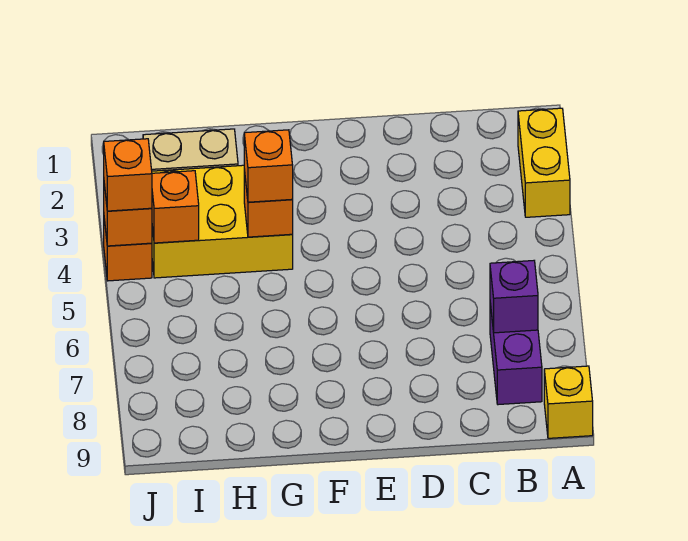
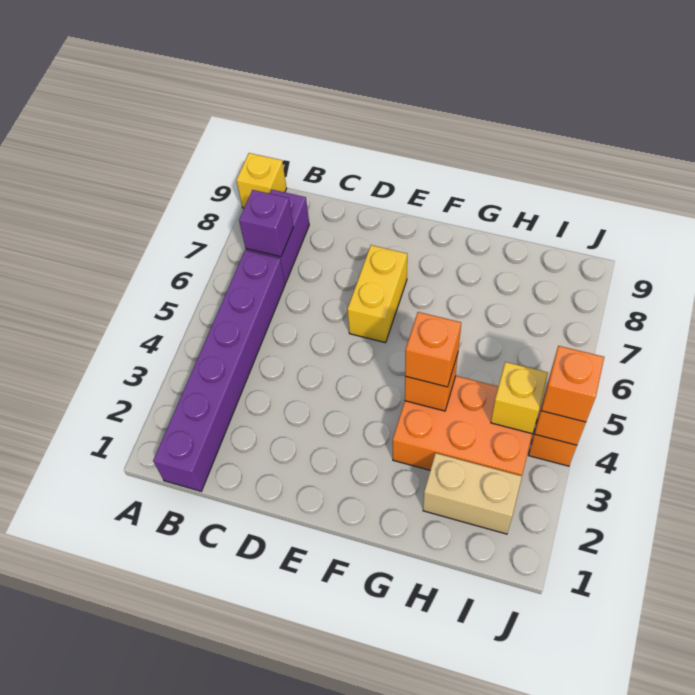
yellow 1x2 brick [518,108,570,217] -> yellow 1x2 brick moved to [347,245,407,343]
none -> purple 1x6 brick [153,250,285,491]
yellow 2x3 brick [152,165,293,278] -> orange 2x3 brick [393,376,532,476]
orange 1x1 brick [152,171,199,243] -> yellow 1x1 brick [491,362,548,433]

